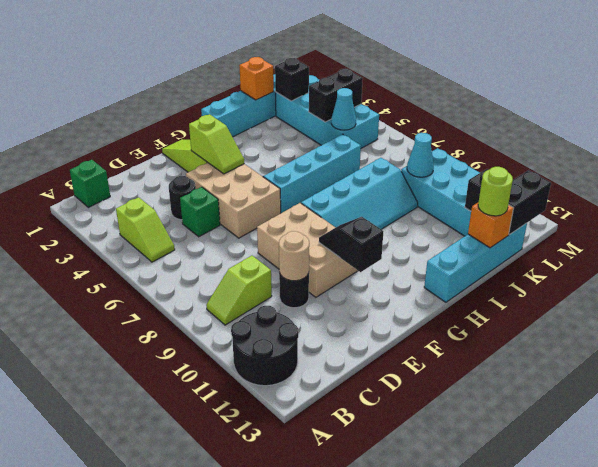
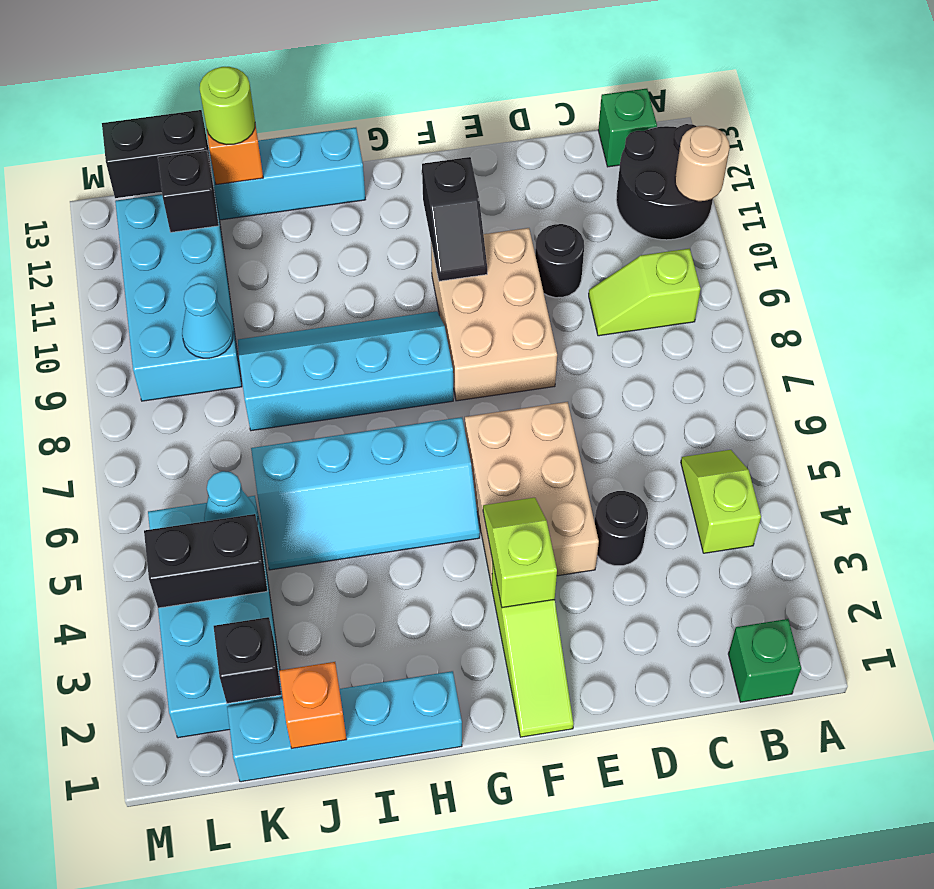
lime 1x2 slope [206,256,272,325] -> lime 1x2 slope turned to [589,249,701,336]
green 1x1 brick [180,187,220,237] -> green 1x1 brick moved to [598,89,657,167]
tan 1x1 round brick [279,231,309,281] -> tan 1x1 round brick moved to [675,126,730,201]

